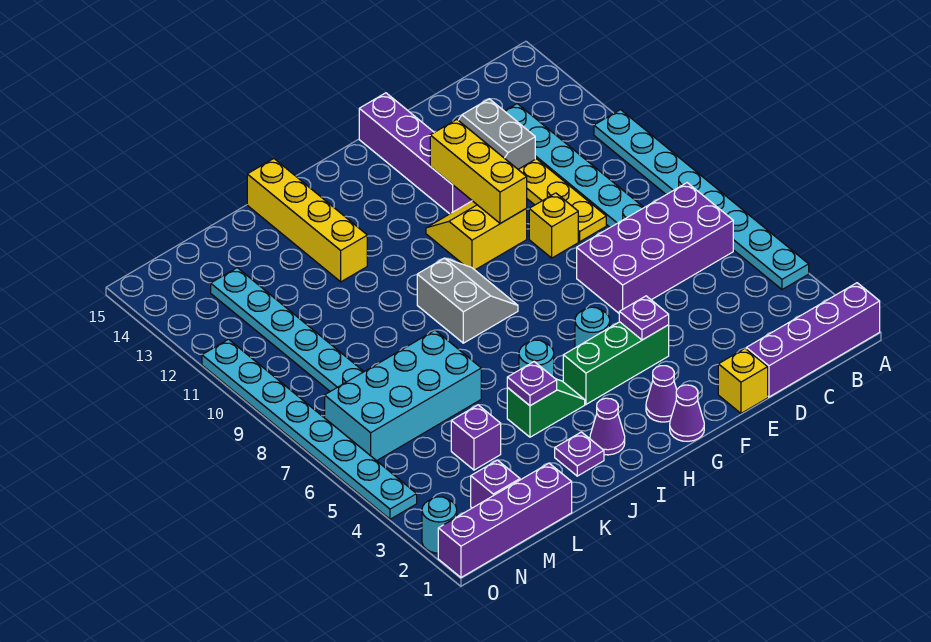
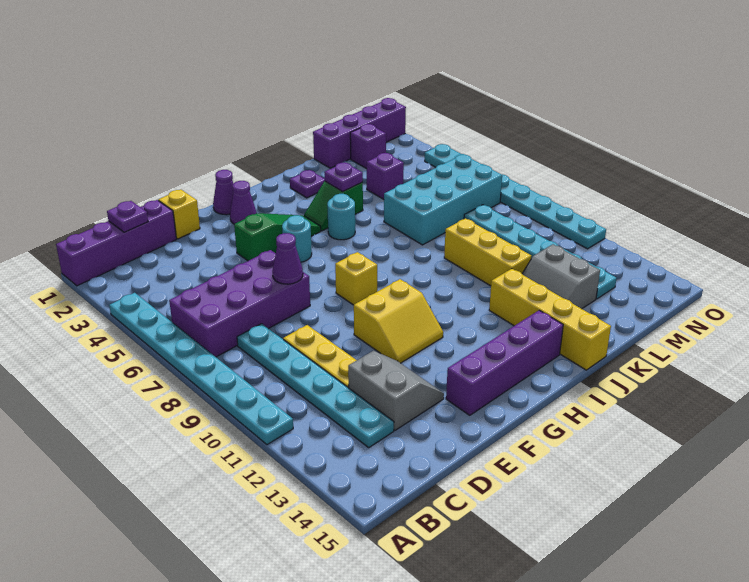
yellow 1x1 brick [529,193,578,258] -> yellow 1x1 brick moved to [335,252,377,305]
green 1x3 brick [563,322,669,404] -> green 1x3 slope [234,213,321,261]
purple 1x1 plate [619,296,669,340] -> purple 1x1 plate moved to [107,201,148,232]
yellow 1x3 brick [430,120,527,223] -> yellow 1x3 brick moved to [444,218,531,286]
purple 1x4 brick [359,93,472,214] -> purple 1x4 brick turned to [446,310,563,415]
grey 2x2 slope [417,258,518,343] -> grey 2x2 slope moved to [522,244,600,309]
purple 1x1 cone [590,398,625,455] -> purple 1x1 cone moved to [272,233,303,284]
cyan 1x1 round brick [422,497,457,553] -> none

